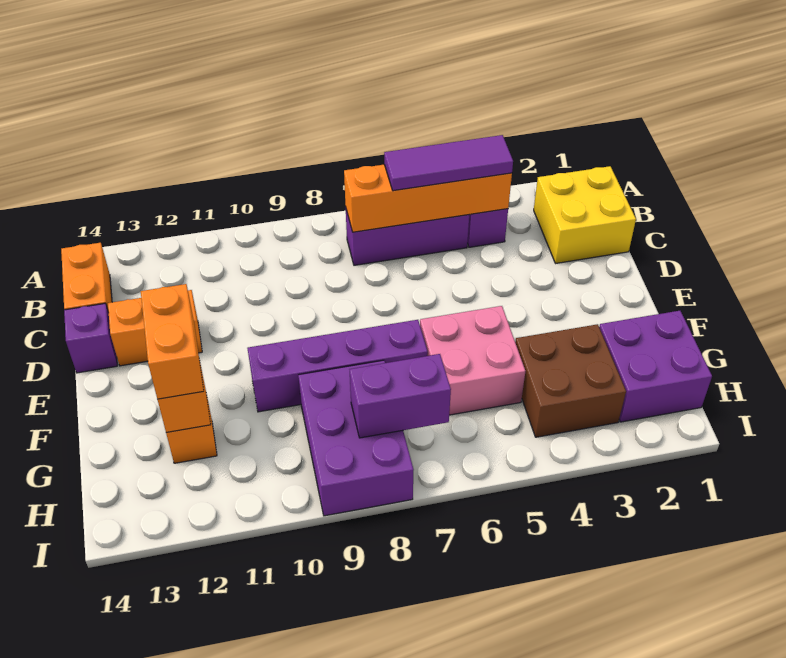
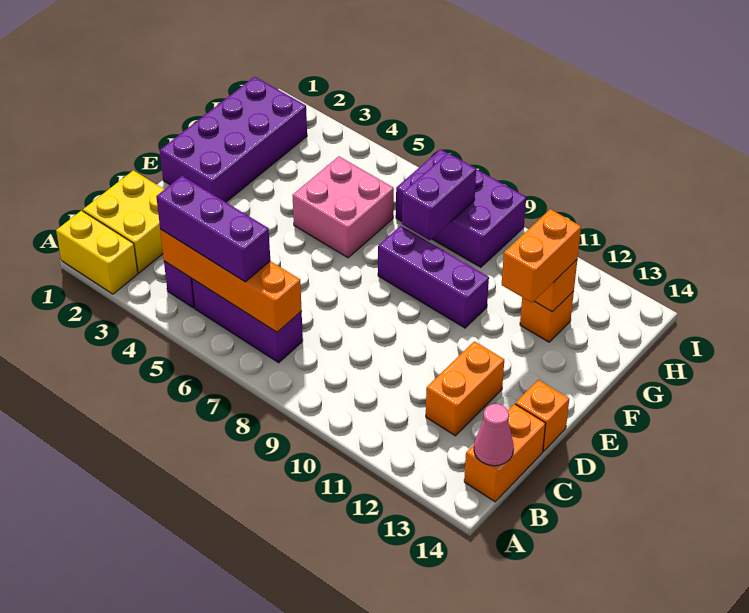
none -> yellow 1x2 brick [56,211,138,294]
purple 1x3 tile [384,135,513,191] -> purple 1x3 brick [156,176,270,282]
none -> pink 1x1 cone [474,404,514,466]
orange 1x2 brick [108,290,202,366] -> orange 1x2 brick turned to [426,341,504,436]
purple 1x1 brick [64,303,117,373] -> orange 1x1 brick [515,380,569,451]
purple 1x4 brick [247,320,428,412] -> purple 1x3 brick [378,226,489,328]
purple 2x2 brick [599,311,712,422] -> purple 2x4 brick [160,77,307,202]
brown 2x2 brick [515,324,626,437] -> none
purple 2x3 brick [298,360,413,516] -> purple 2x3 brick turned to [396,149,526,267]
purple 1x2 brick [349,354,451,438] -> purple 1x2 brick turned to [402,153,476,240]

